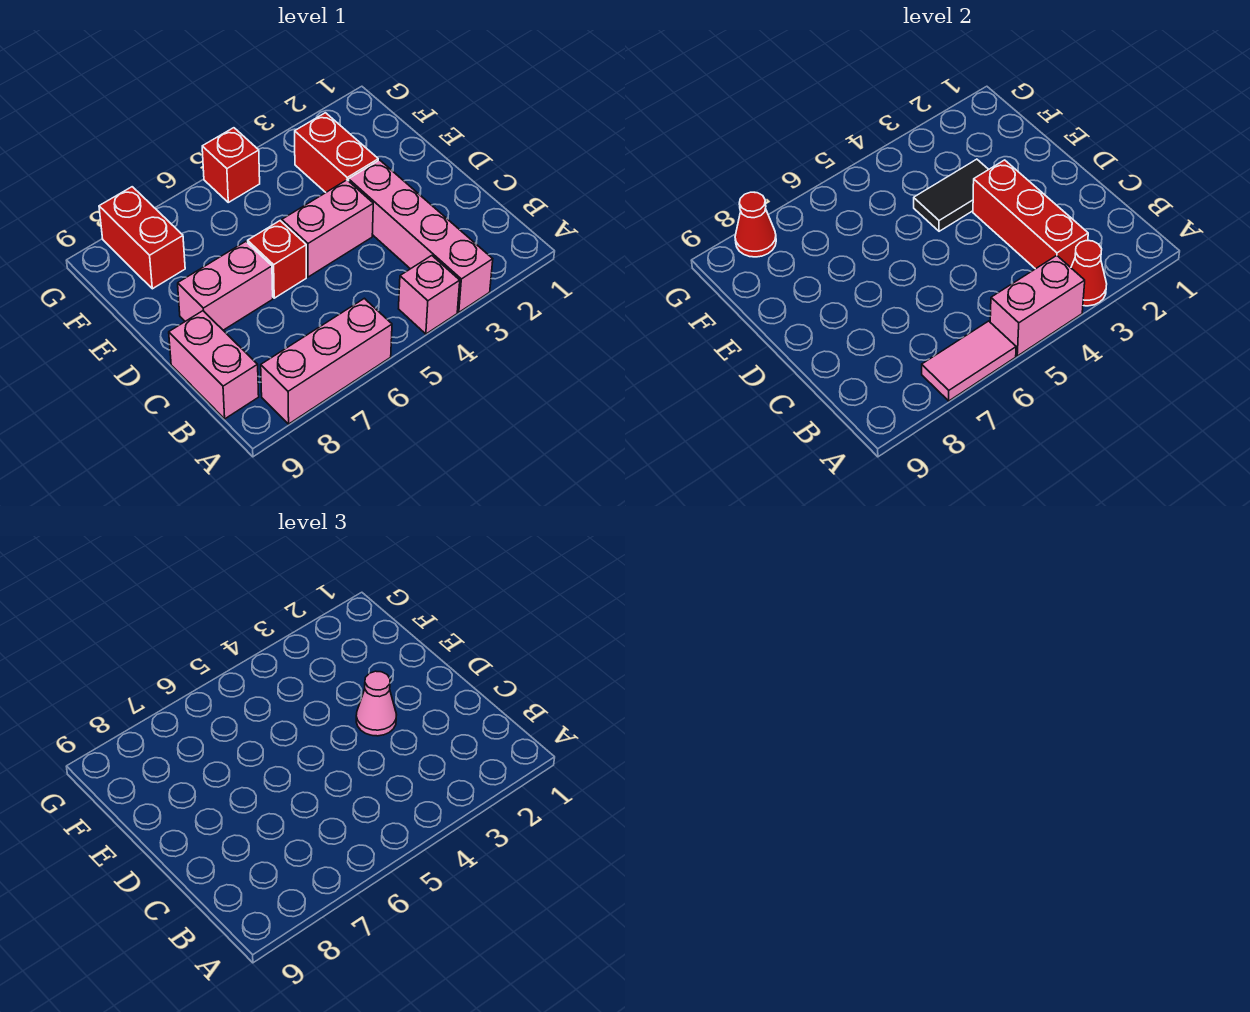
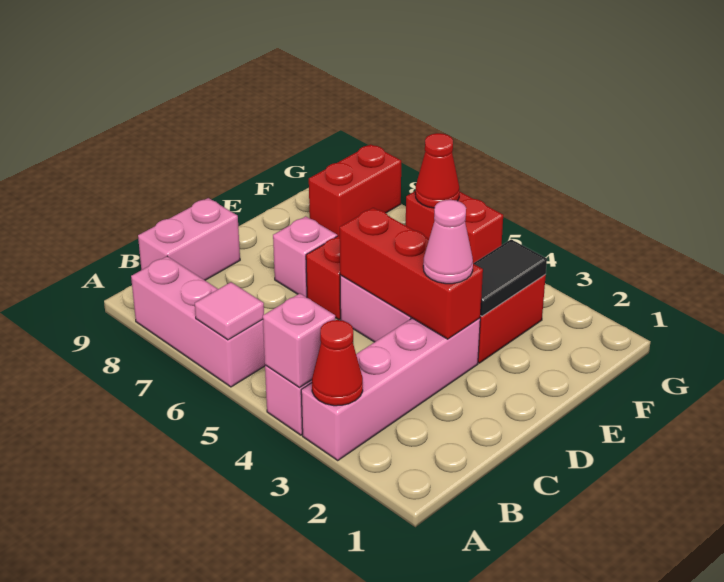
pink 1x2 brick [990,256,1085,356] -> pink 1x1 brick [263,293,335,387]
pink 1x2 tile [922,321,1016,401] -> pink 1x1 tile [195,282,264,340]
red 1x3 brick [973,160,1088,269] -> red 1x3 brick turned to [340,208,483,339]
pink 1x2 brick [178,241,273,330] -> pink 1x1 brick [273,216,337,298]
black 1x2 tile [914,159,989,231] -> black 1x2 tile turned to [473,239,547,316]
red 1x1 brick [202,128,260,202] -> red 1x2 brick [406,191,503,263]
red 1x1 cone [735,192,776,257] -> red 1x1 cone moved to [415,133,459,208]

